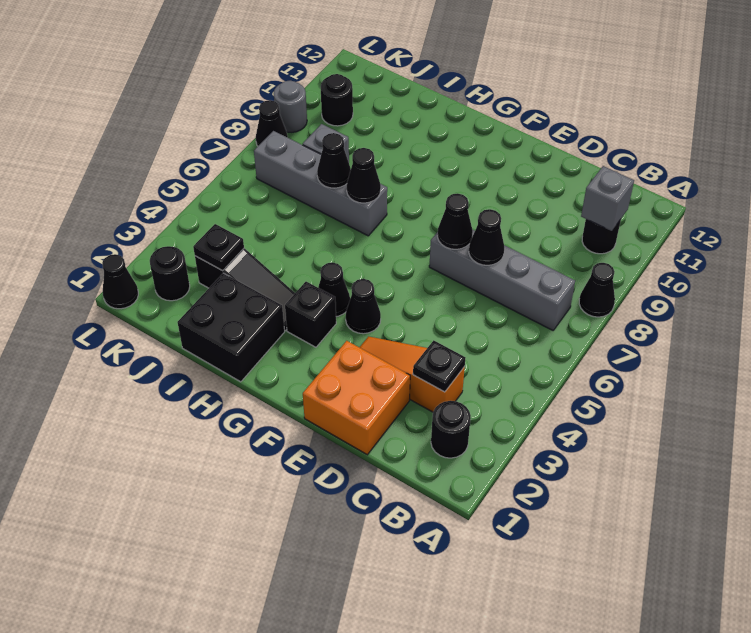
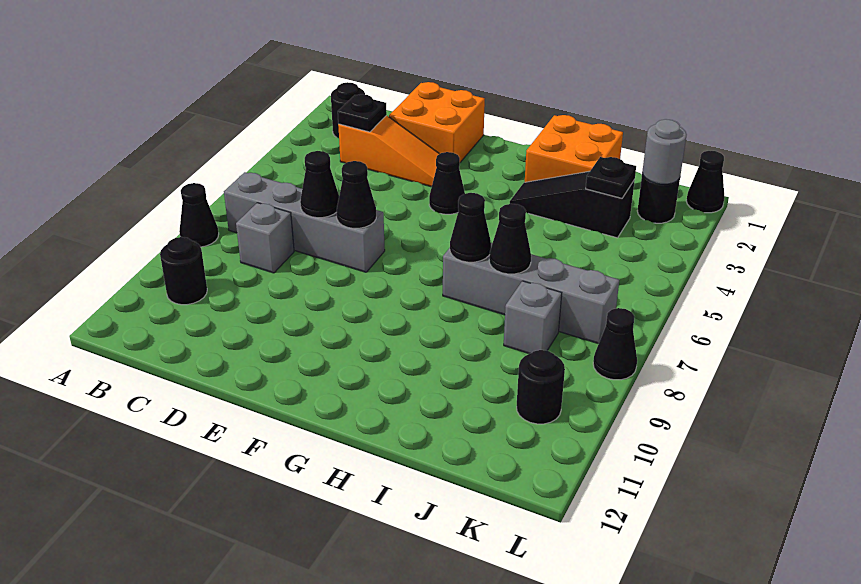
grey 1x1 brick [581,166,634,231] -> grey 1x1 brick moved to [236,203,294,273]
black 1x1 brick [285,282,336,347] -> none
black 1x1 cone [318,262,350,317] -> none
black 2x2 brick [177,273,285,382] -> orange 2x2 brick [525,115,623,182]
grey 1x1 round brick [274,80,307,132] -> grey 1x1 round brick moved to [642,119,687,184]

